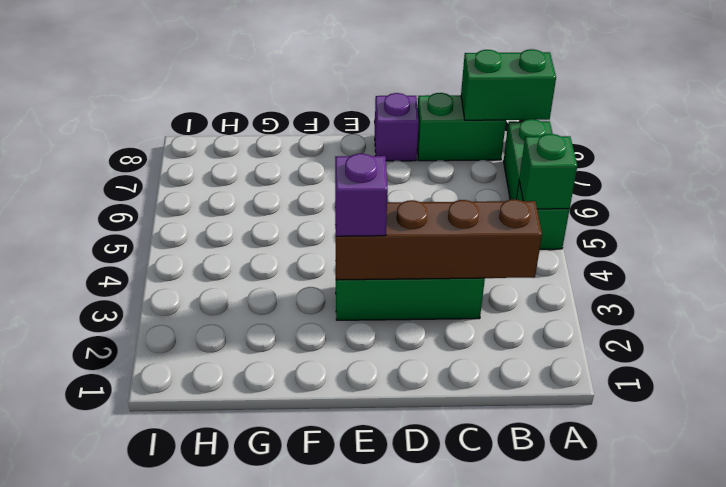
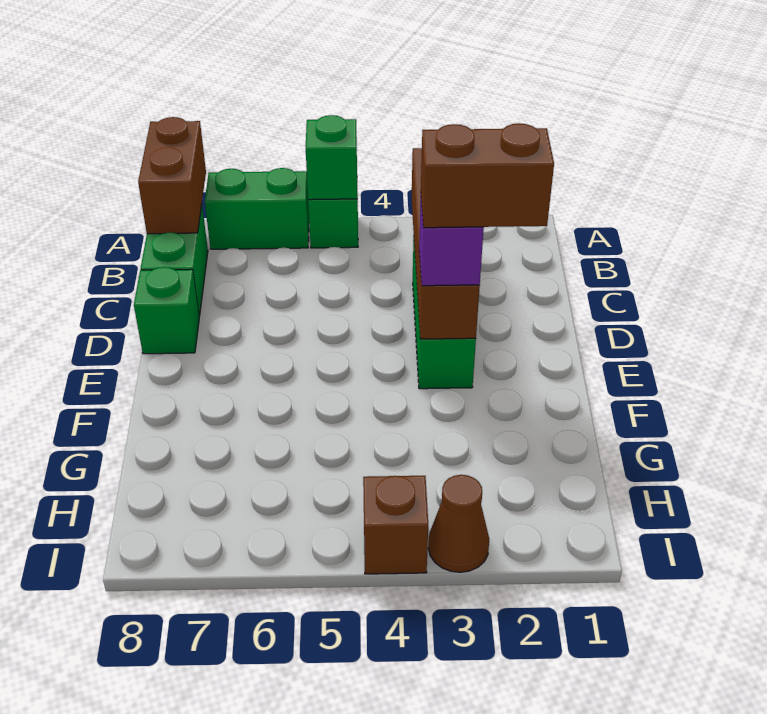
green 1x2 brick [461,49,556,120] -> brown 1x2 brick [138,117,206,234]
purple 1x1 brick [375,93,419,161] -> green 1x1 brick [134,267,199,354]
none -> brown 1x2 brick [421,123,554,228]
none -> brown 1x1 cone [428,475,489,572]
none -> brown 1x1 brick [363,476,428,574]

